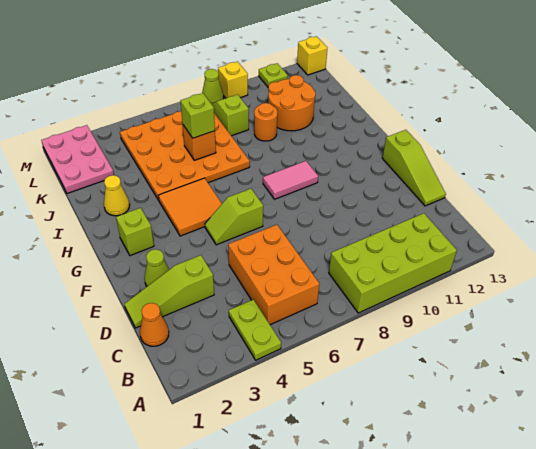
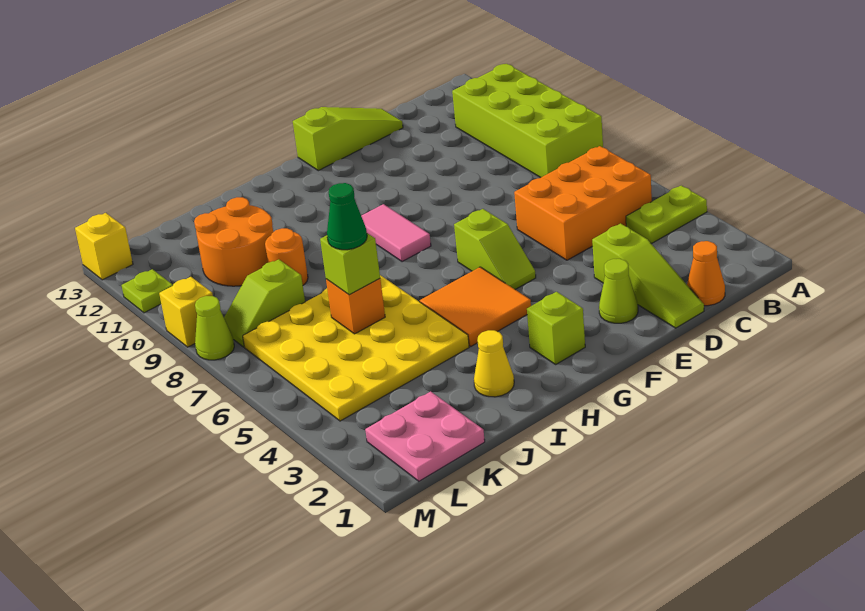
orange 4x4 plate [120,112,250,200] -> yellow 4x4 plate [243,275,469,421]
none -> green 1x1 cone [327,183,367,250]
pink 2x3 plate [41,125,114,194] -> pink 2x2 plate [365,391,485,481]

